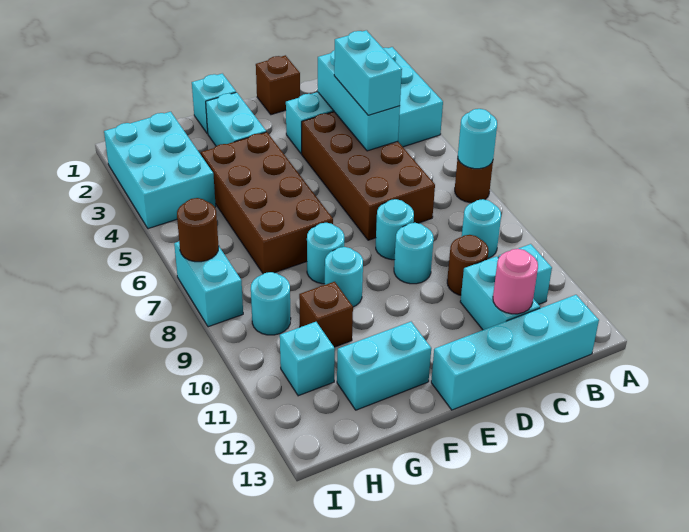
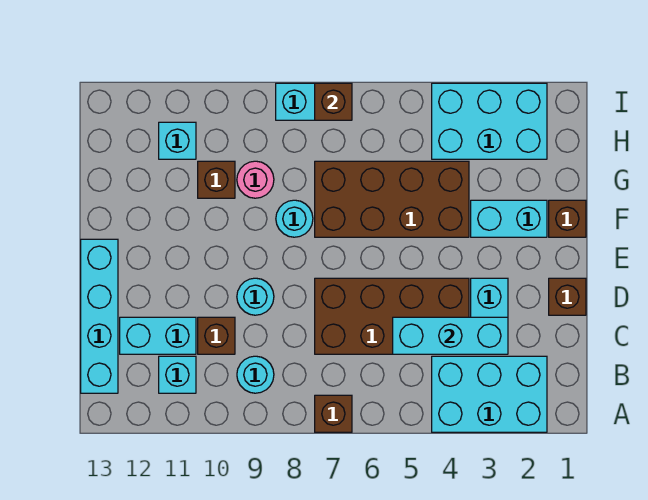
brown 1x1 round brick [455,158,493,203] -> brown 1x1 brick [315,395,352,432]
cyan 1x1 round brick [458,109,497,169] -> none
cyan 1x2 brick [334,30,402,115] -> none
brown 1x1 round brick [447,235,489,295] -> brown 1x1 brick [198,317,235,354]
pink 1x1 round brick [493,249,538,314] -> pink 1x1 round brick moved to [237,161,274,198]
cyan 1x1 round brick [376,199,414,260] -> none
cyan 1x1 brick [192,74,236,134] -> brown 1x1 brick [549,200,586,237]
cyan 1x1 round brick [325,247,363,307] -> none
cyan 1x2 brick [337,322,431,410] -> none
cyan 1x1 round brick [251,272,291,335] -> none
brown 1x1 round brick [177,198,219,262] -> brown 1x1 brick [315,83,352,120]

